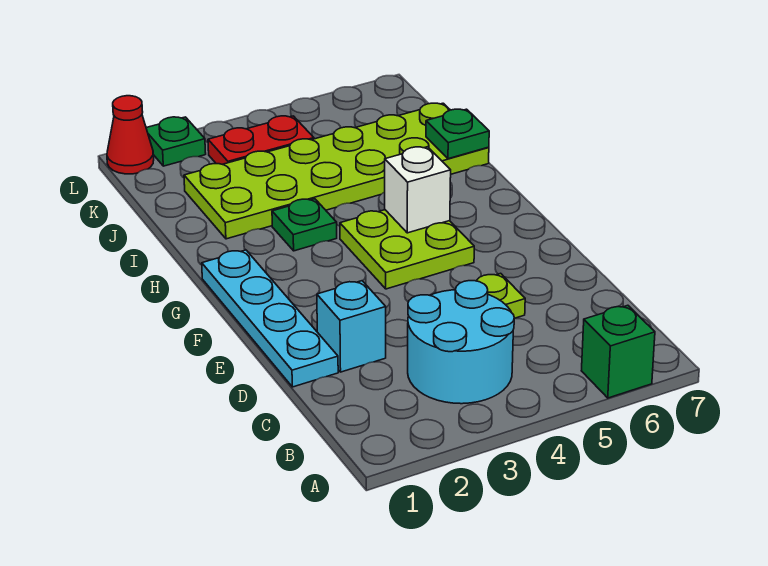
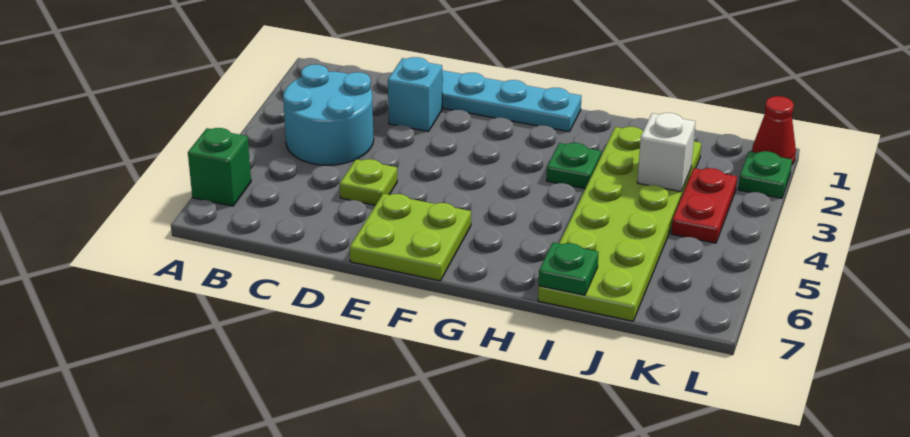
lime 2x2 plate [340,210,474,289] -> lime 2x2 plate moved to [350,194,471,281]
white 1x1 brick [385,147,451,233] -> white 1x1 brick moved to [637,113,695,192]

